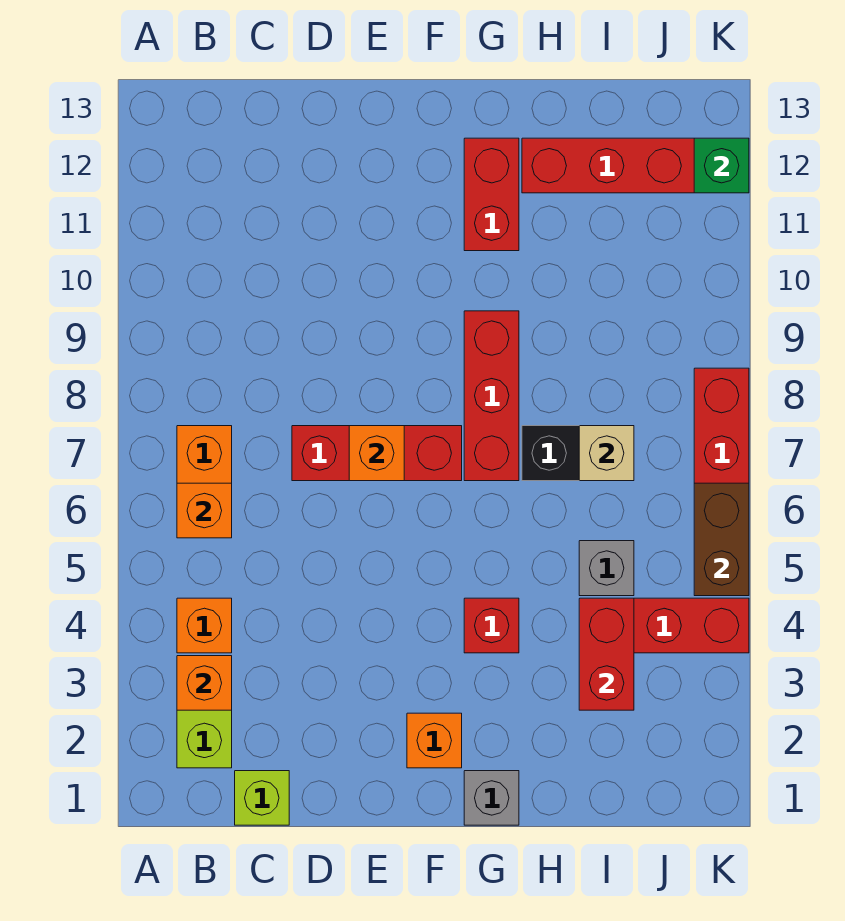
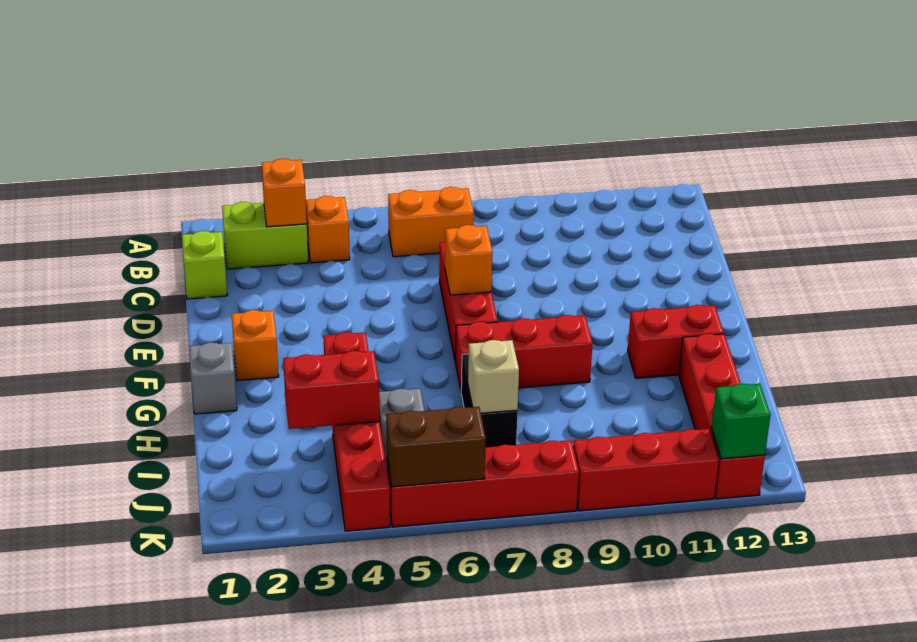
orange 1x1 brick [177,483,232,538] -> none
none -> red 1x3 brick [573,429,719,511]

